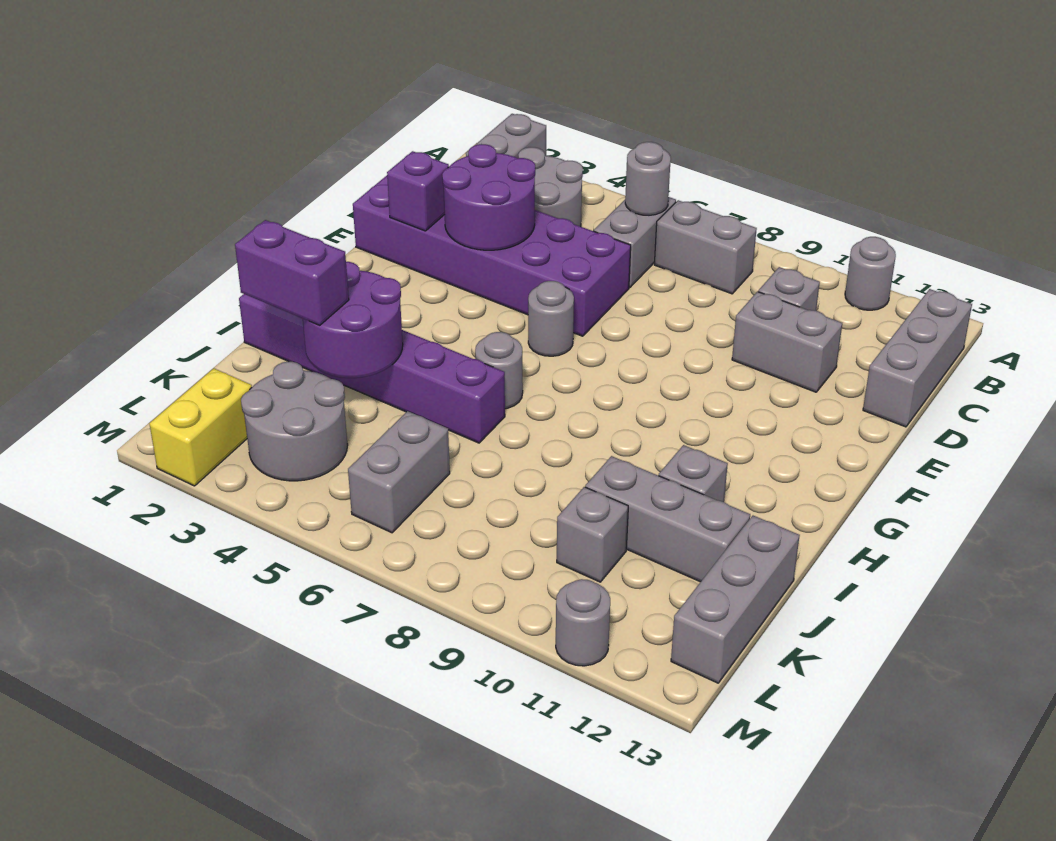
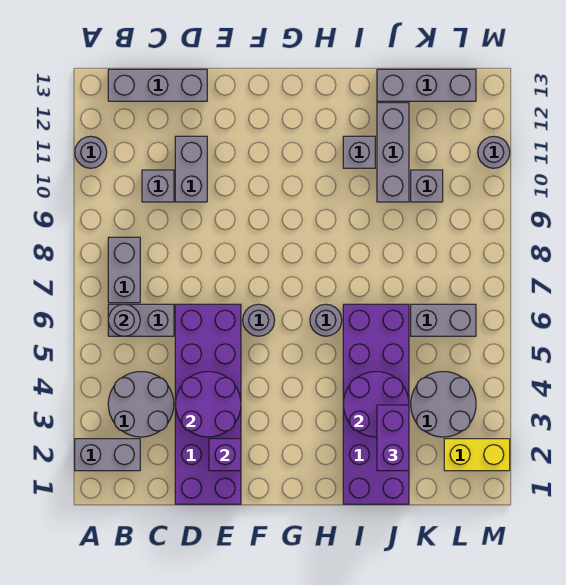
purple 1x6 brick [239,294,505,443] -> purple 2x6 brick [343,304,409,504]

